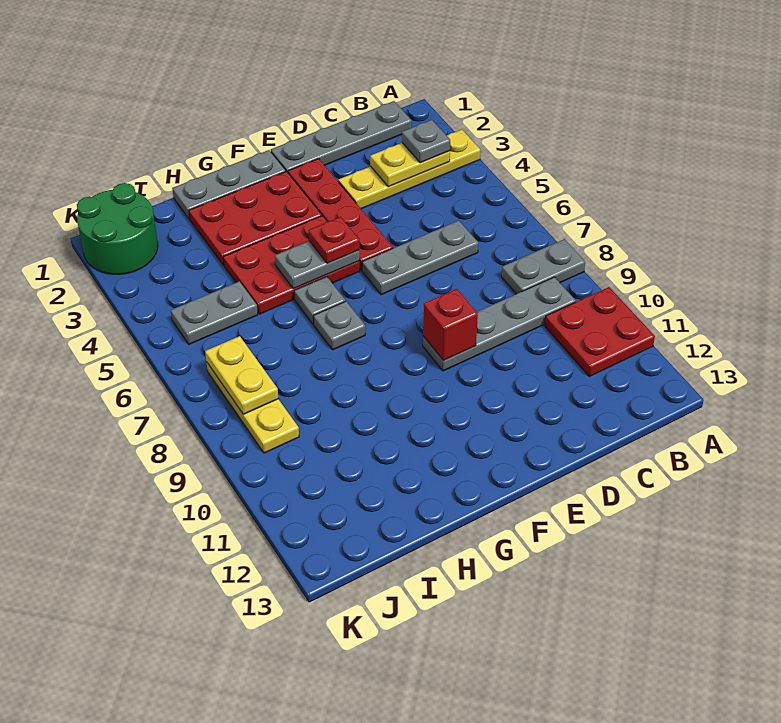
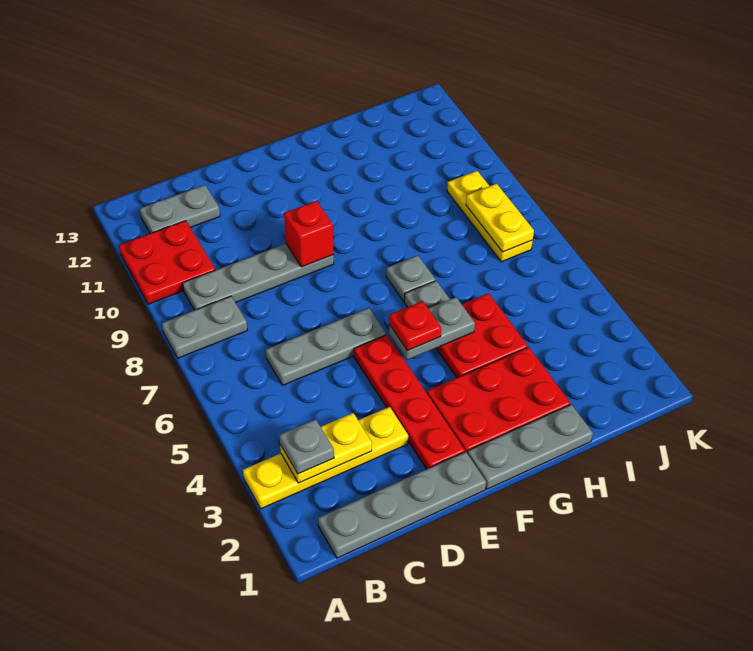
red 2x3 plate [223,216,360,314] -> red 2x2 plate [436,293,528,378]
grey 1x2 plate [171,281,258,344] -> grey 1x2 plate moved to [140,185,220,233]
green 2x2 round brick [77,183,158,274] -> none

